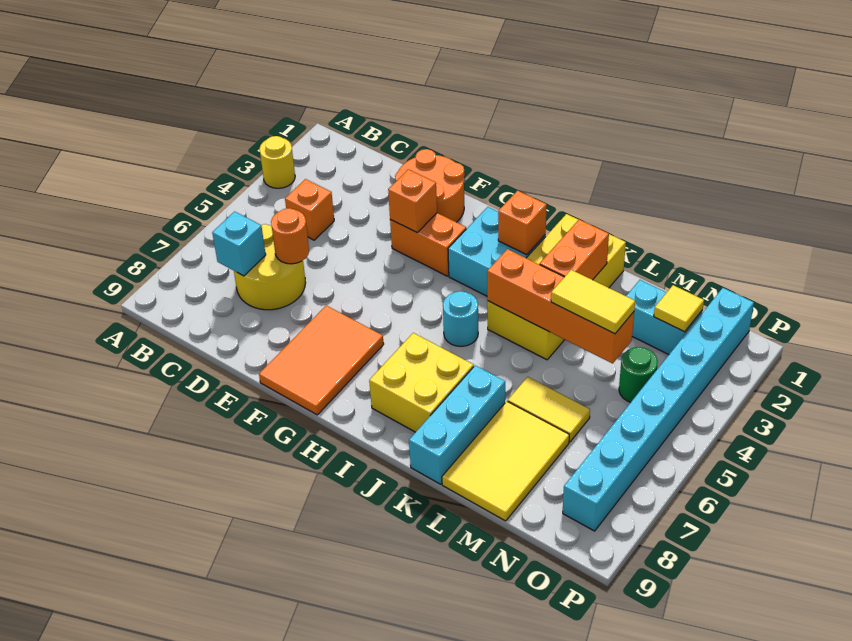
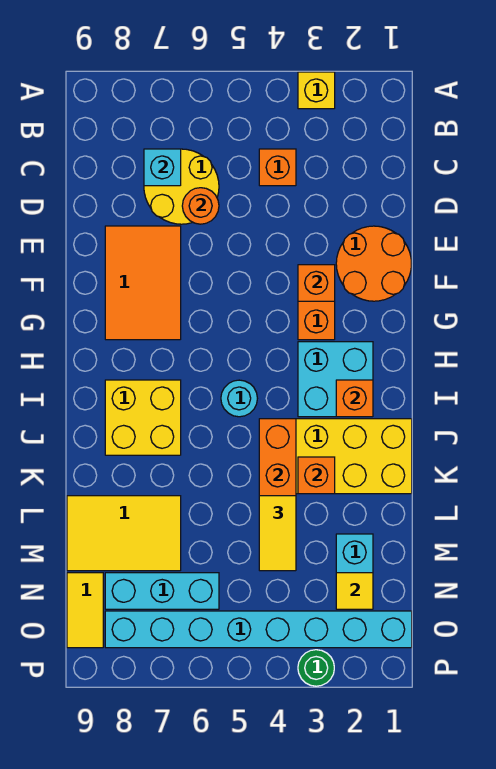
yellow 1x1 round brick [260,136,295,188] -> yellow 1x1 brick [298,72,335,109]
orange 2x3 tile [259,306,384,415] -> orange 2x3 tile turned to [105,226,181,340]
orange 1x2 brick [540,220,609,280] -> orange 1x1 brick [298,457,335,494]
cyan 1x3 brick [409,365,505,484] -> cyan 1x3 brick moved to [105,573,219,609]
yellow 1x2 tile [508,377,590,442] -> yellow 1x2 tile moved to [67,573,103,648]
green 1x1 round brick [619,347,658,402] -> green 1x1 round brick moved to [298,650,334,686]

